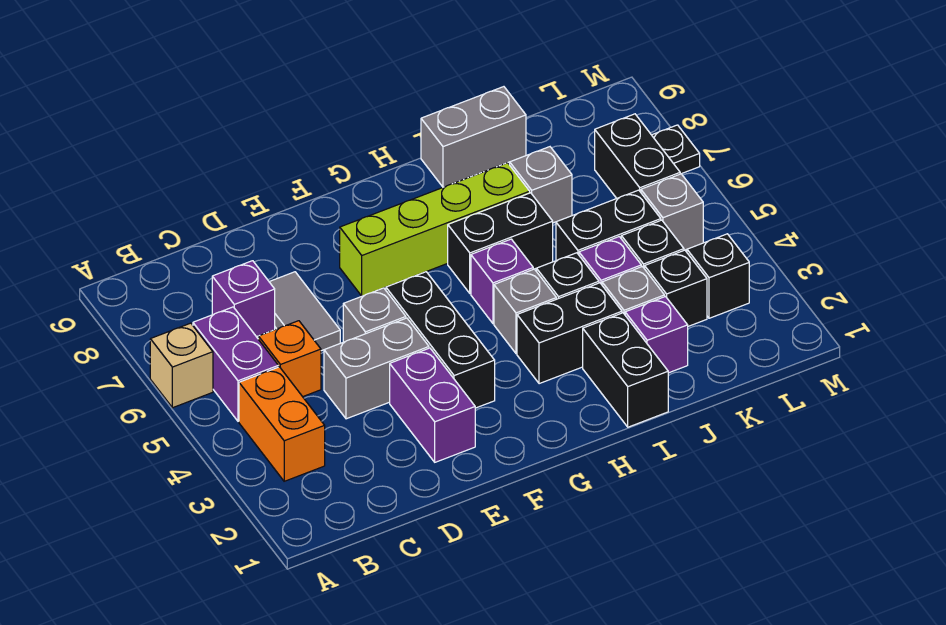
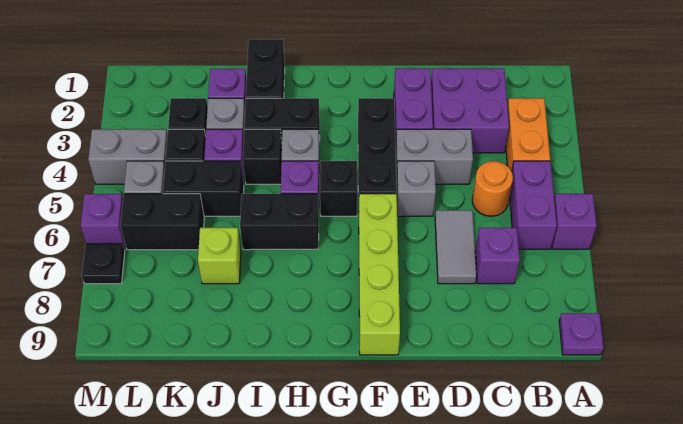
tan 1x1 brick [150,323,213,408] -> purple 1x1 brick [552,194,597,249]
none -> purple 1x1 plate [559,313,604,355]
none -> purple 2x2 brick [431,68,509,153]
orange 1x1 brick [258,321,321,397] -> orange 1x1 round brick [472,161,513,216]
lime 1x4 brick [340,163,530,296] -> lime 1x4 brick turned to [359,194,400,355]
grey 1x2 brick [421,87,526,187] -> grey 1x2 brick moved to [88,129,167,184]
grey 1x1 brick [510,147,572,223] -> lime 1x1 brick [198,228,241,284]
black 1x1 brick [687,234,749,318] -> black 1x1 brick moved to [320,161,357,216]
black 1x2 brick [595,114,680,198] -> black 1x2 brick turned to [120,194,204,250]
none -> purple 1x1 brick [81,194,125,250]

